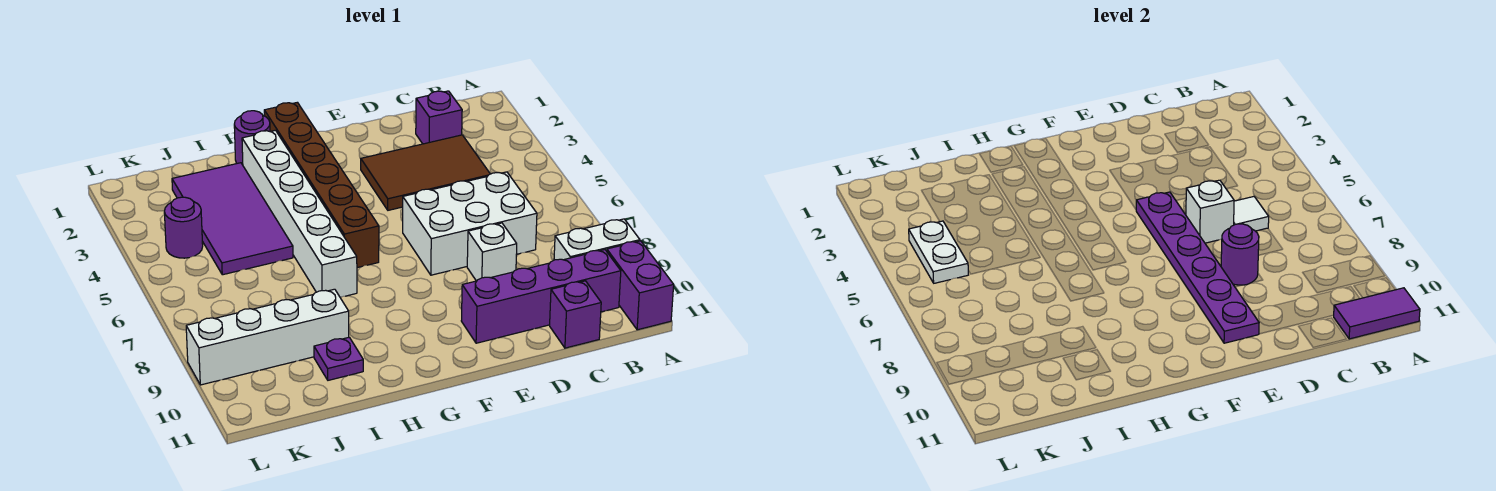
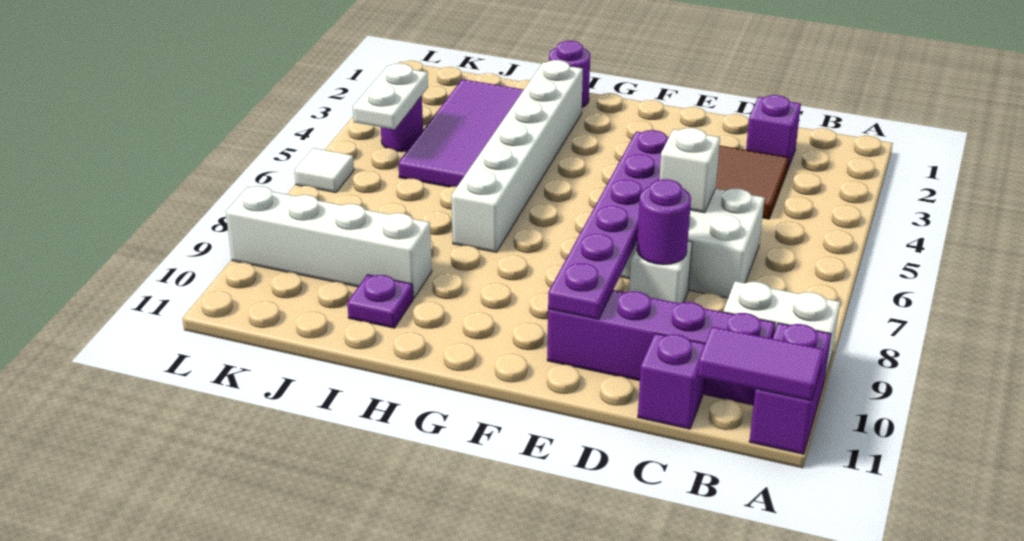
white 1x1 tile [1234,197,1269,231] -> white 1x1 tile moved to [295,148,354,193]
brown 1x6 brick [264,102,379,268] -> none

